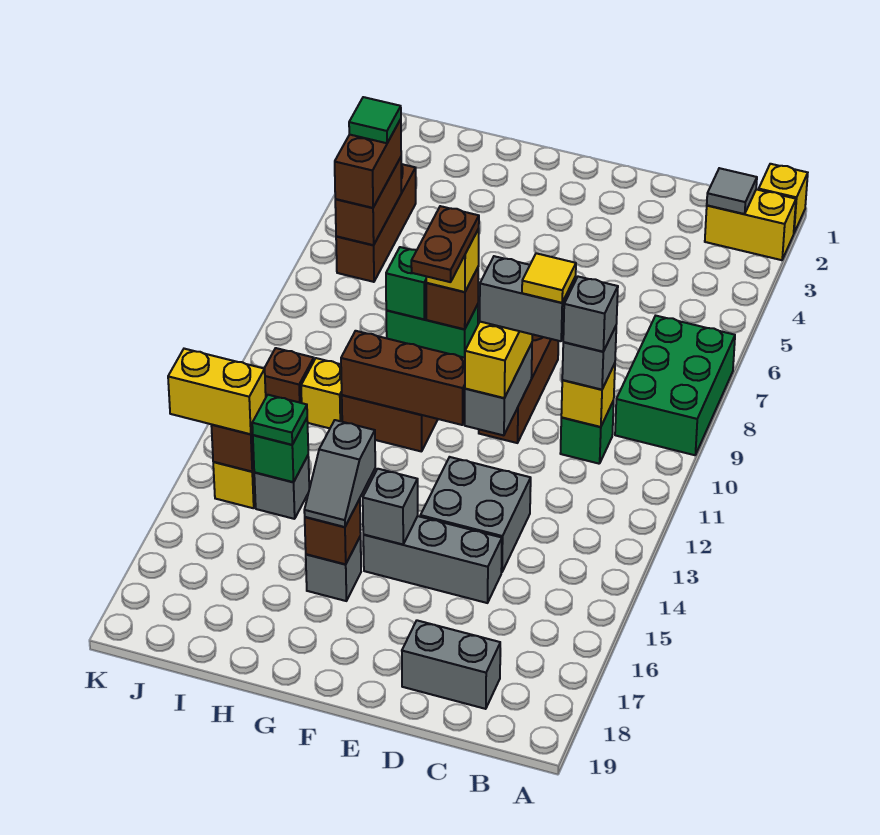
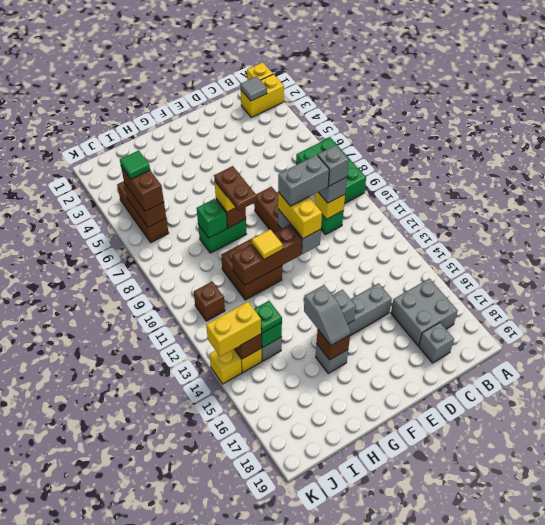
grey 1x2 brick [402,620,500,709] -> grey 1x1 brick [419,323,454,363]
yellow 1x1 tile [522,253,576,303] -> yellow 1x1 tile moved to [252,229,283,259]
grey 2x2 brick [420,457,531,572] -> grey 2x2 brick moved to [391,278,458,346]
yellow 1x1 brick [301,358,342,428] -> yellow 1x1 brick moved to [209,349,242,384]

